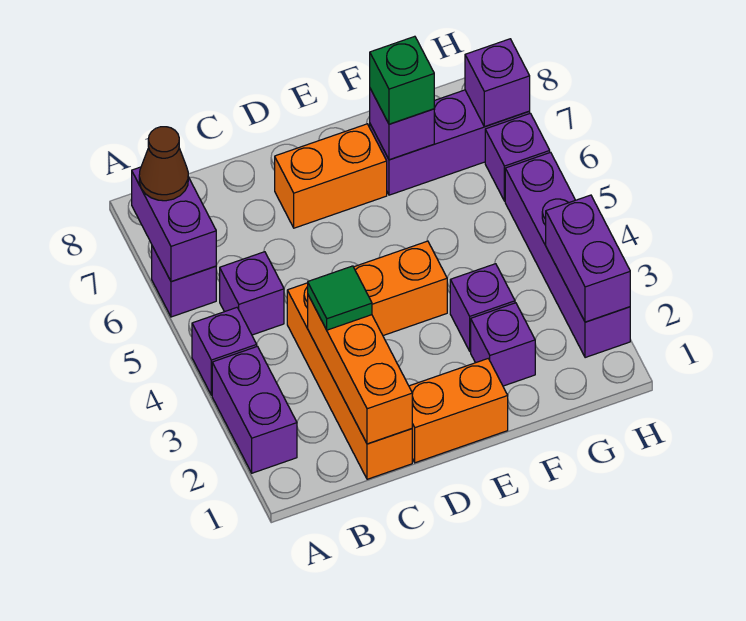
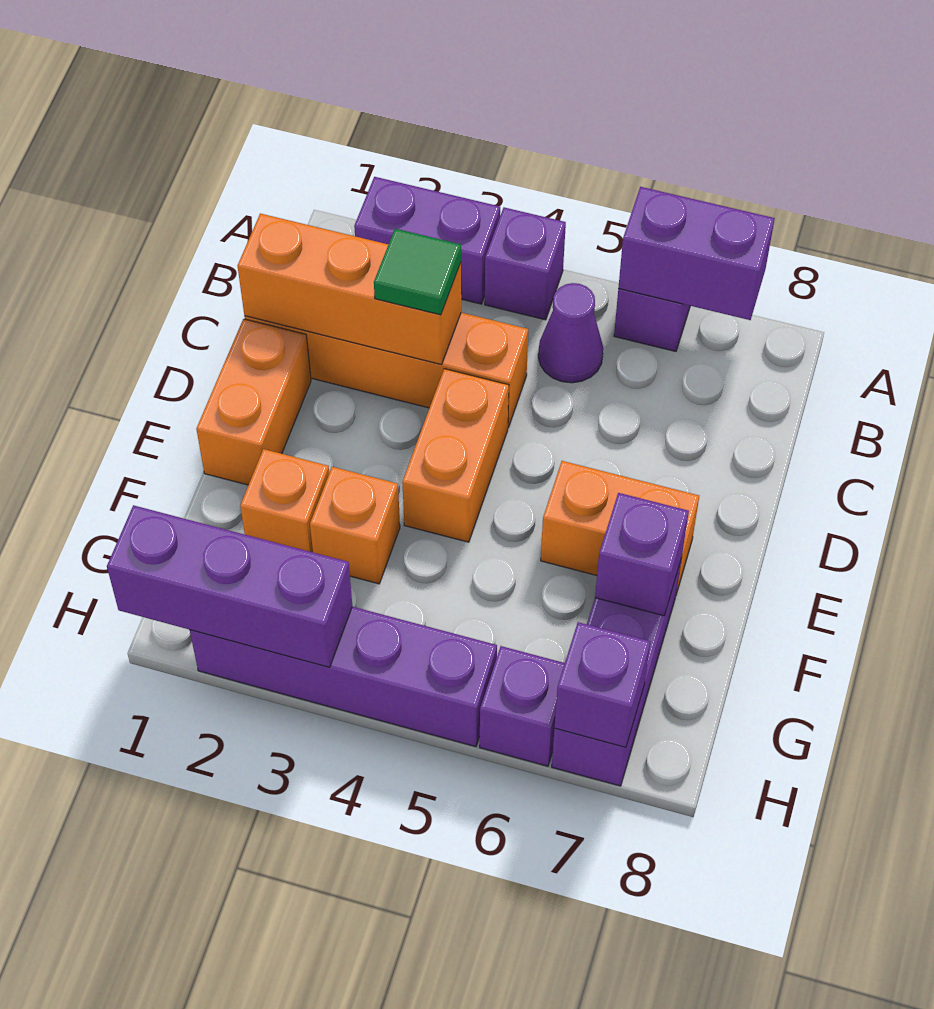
brown 1x1 cone [139,127,188,201] -> none
purple 1x1 brick [220,252,284,335] -> purple 1x1 cone [538,283,603,383]
orange 1x2 brick [275,124,387,228] -> orange 1x2 brick turned to [541,461,699,594]
purple 1x1 brick [471,303,535,386] -> orange 1x1 brick [240,449,329,552]
purple 1x1 brick [450,264,515,351] -> orange 1x1 brick [310,467,400,584]
green 1x1 brick [370,36,434,124] -> none
purple 1x2 brick [546,195,630,322] -> purple 1x3 brick [107,505,352,667]

